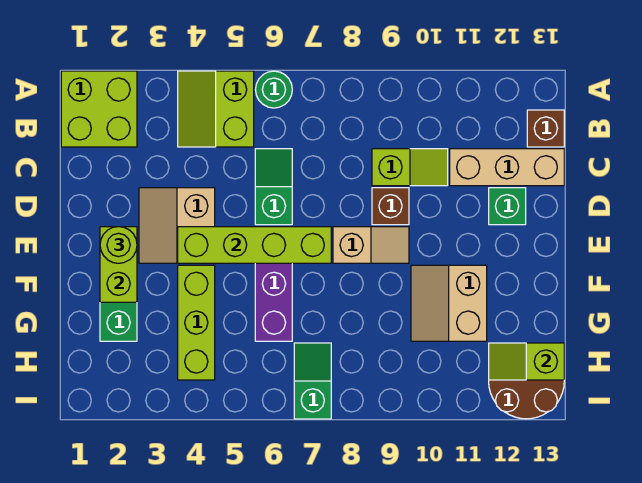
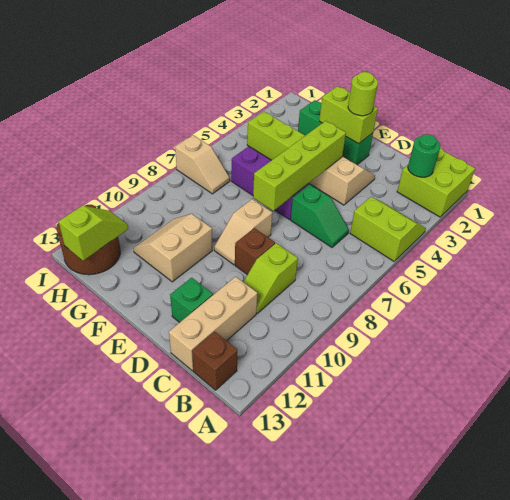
green 1x1 round brick [255,71,292,108] -> green 1x1 round brick moved to [408,134,440,177]
tan 2x2 slope [411,265,487,341] -> tan 2x2 slope turned to [133,214,212,282]
green 1x2 slope [294,343,331,419] -> tan 1x2 slope [175,135,230,194]

